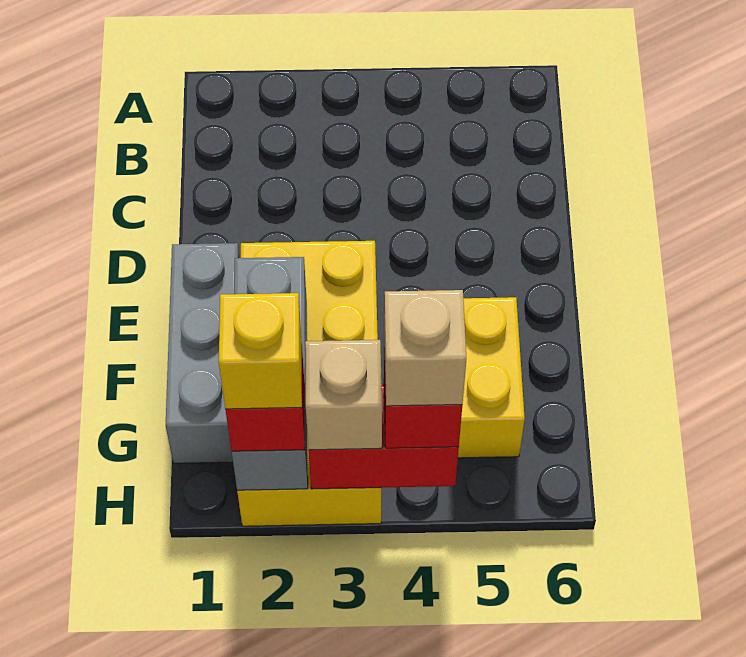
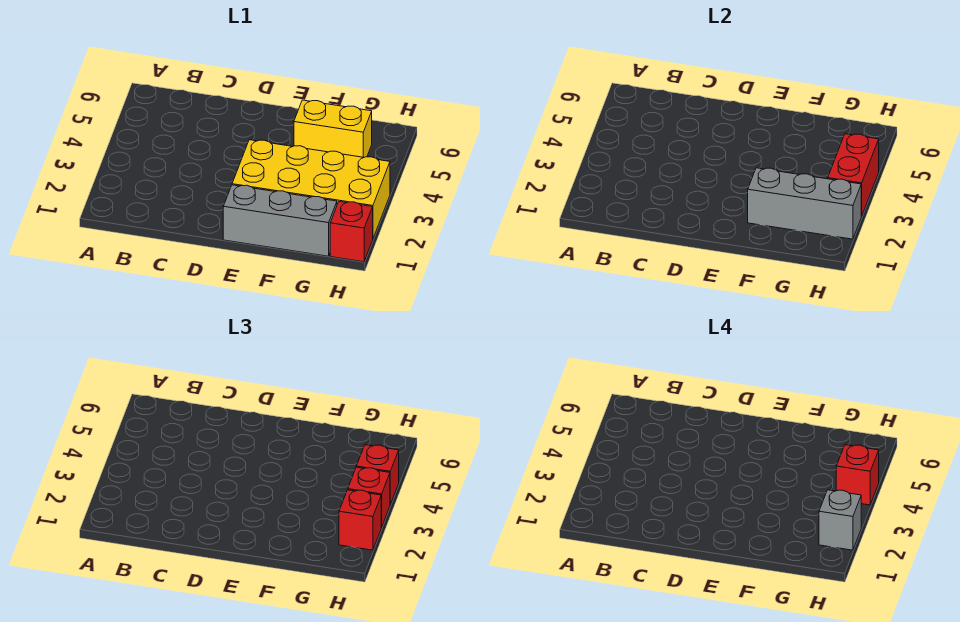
none -> red 1x1 brick [330,202,373,262]
yellow 1x1 brick [219,293,302,409] -> grey 1x1 brick [819,490,861,550]
tan 1x1 brick [305,340,382,450] -> red 1x1 brick [348,467,390,527]
tan 1x1 brick [384,290,466,406] -> red 1x1 brick [836,445,879,505]

